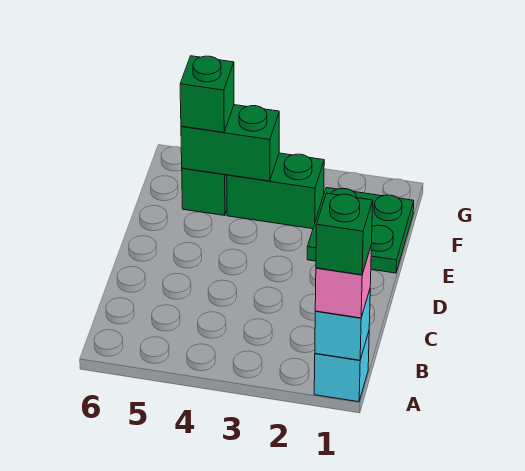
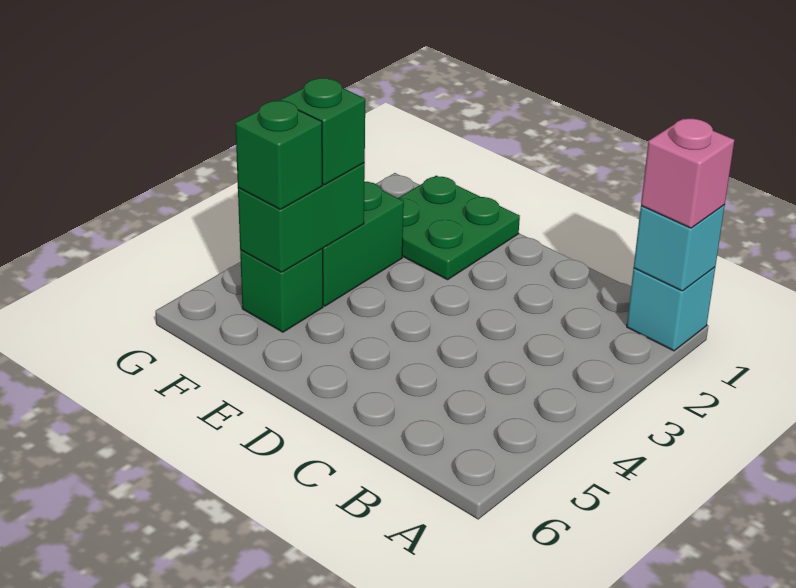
green 1x1 brick [316,193,373,275] -> green 1x1 brick moved to [281,78,365,185]

